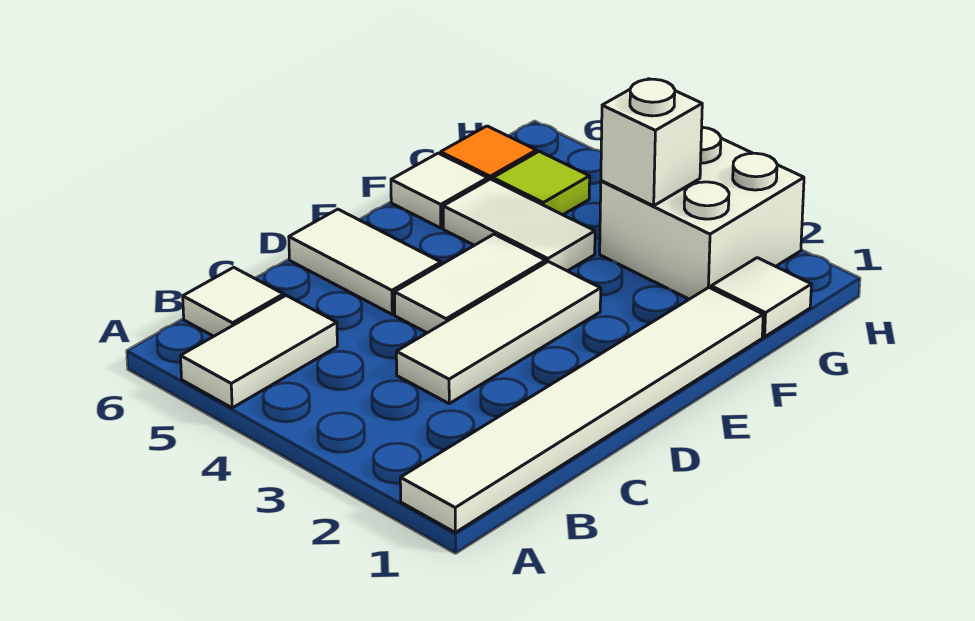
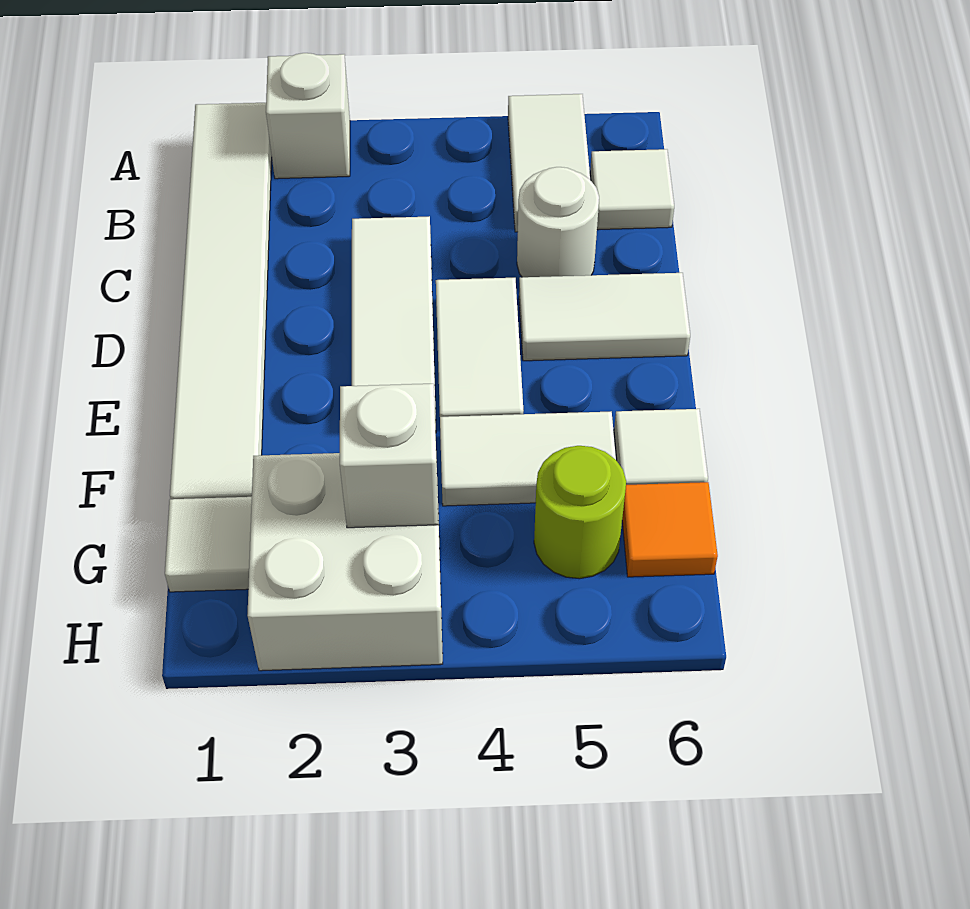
none -> white 1x1 brick [266,53,350,179]
none -> white 1x1 round brick [517,167,599,277]
lime 1x1 tile [493,151,590,215] -> lime 1x1 round brick [534,446,626,579]

